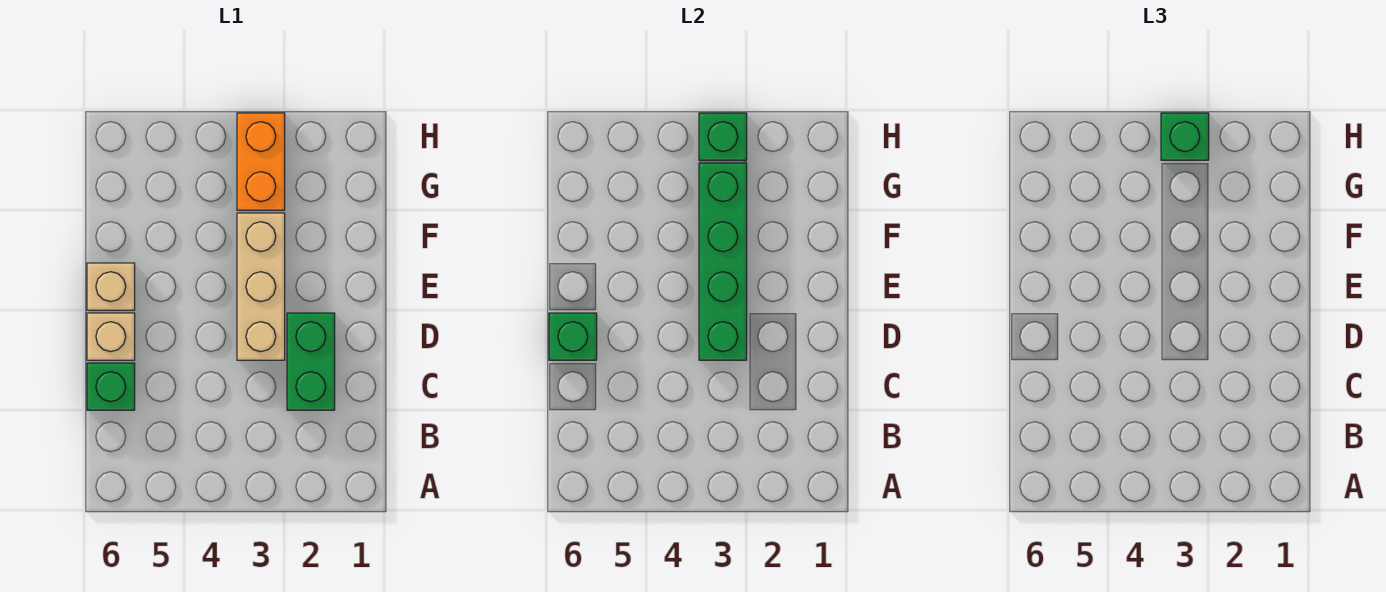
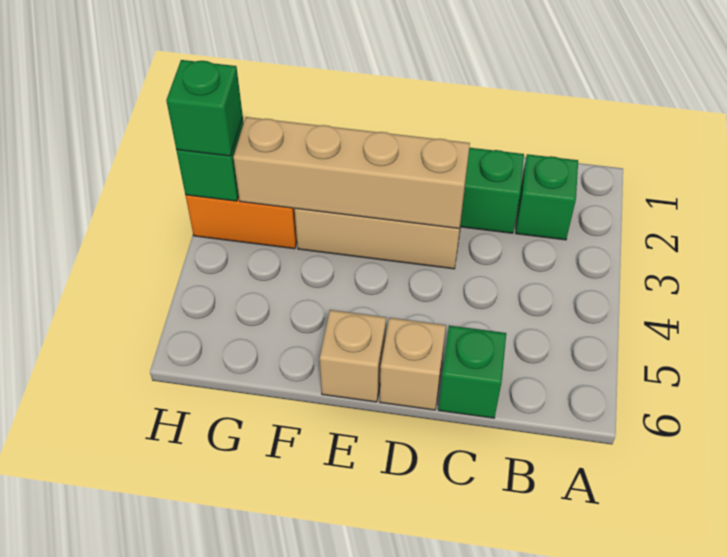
green 1x4 brick [699,163,747,360] -> tan 1x4 brick [233,117,470,228]
green 1x1 brick [549,313,597,360] -> green 1x1 brick moved to [516,154,578,240]

